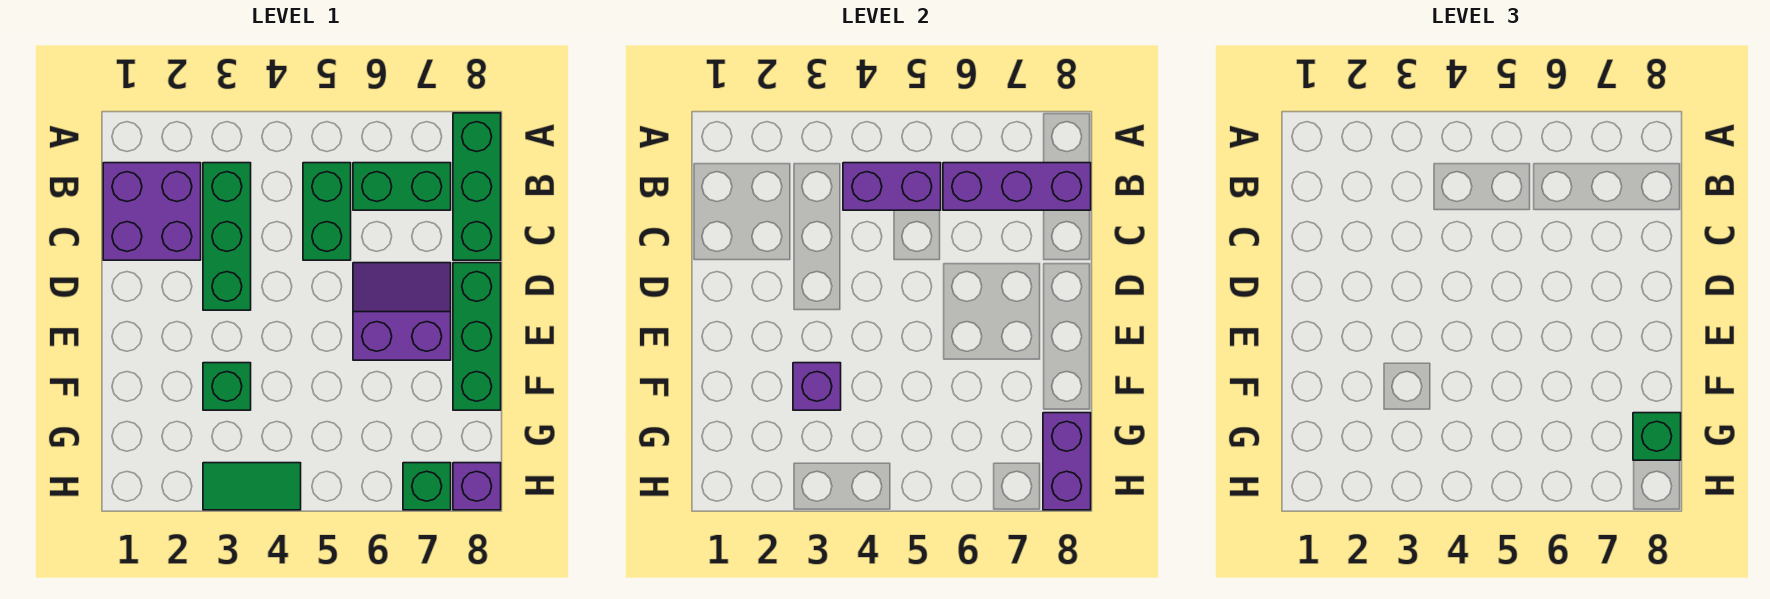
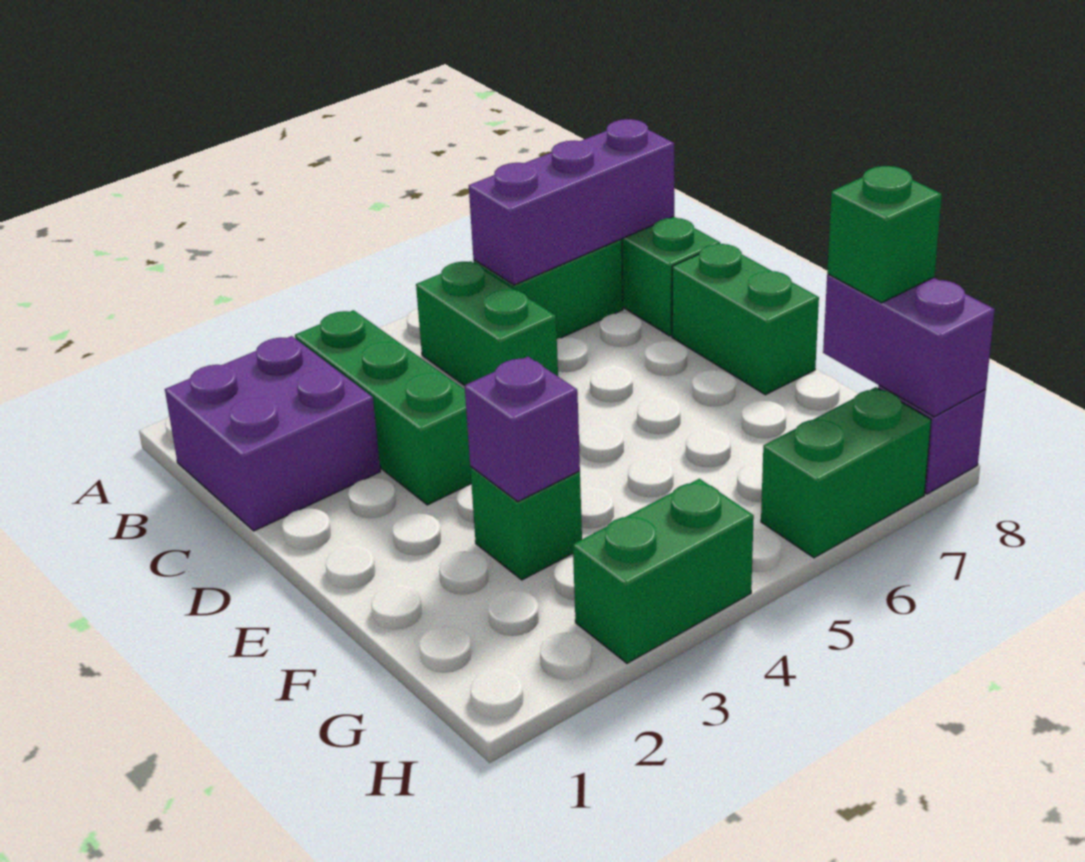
purple 1x2 brick [843,163,941,210] -> none
purple 2x2 slope [353,263,451,360] -> none
green 1x3 brick [453,263,501,410] -> green 1x2 brick [672,244,819,395]
green 1x2 tile [203,463,301,510] -> green 1x2 brick [573,479,754,663]
green 1x1 brick [403,463,451,510] -> green 1x2 brick [761,387,931,558]

